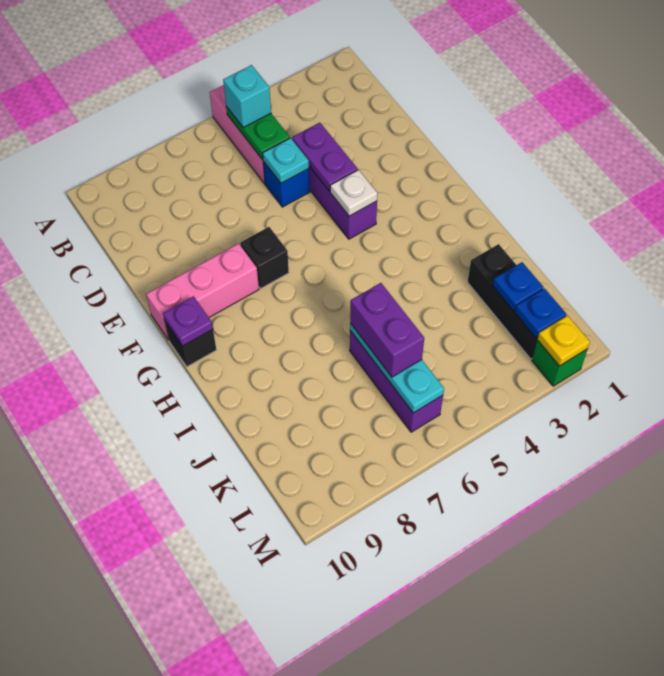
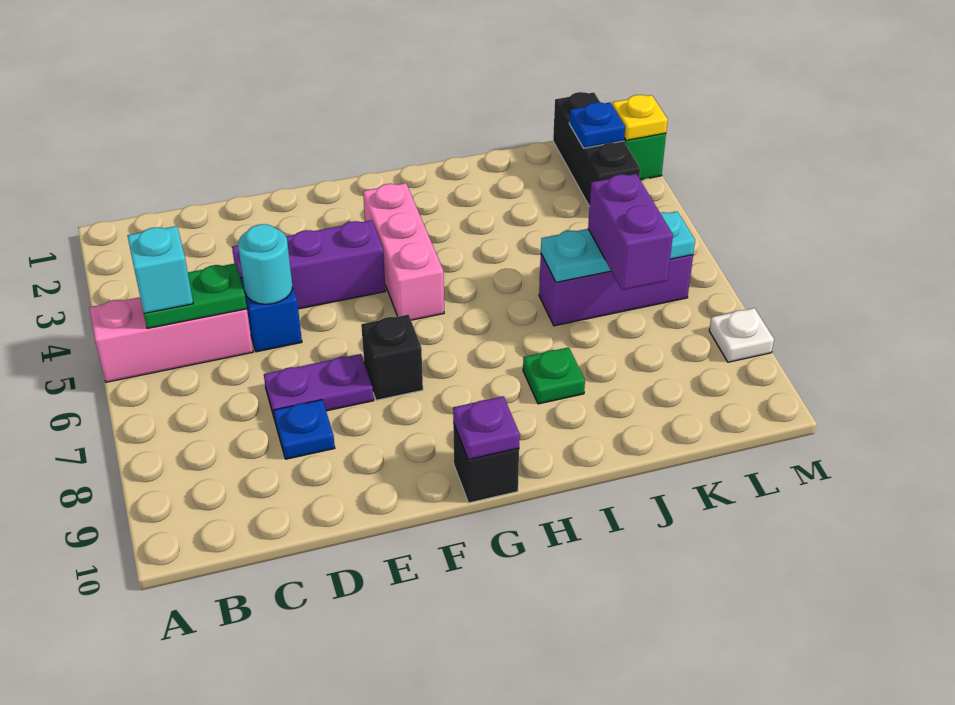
purple 1x2 plate [292,123,358,192] -> purple 1x2 plate moved to [264,354,374,420]
cyan 1x1 plate [263,138,309,183] -> cyan 1x1 round brick [238,224,292,304]
white 1x1 plate [330,170,377,216] -> white 1x1 plate moved to [709,308,774,362]
pink 1x3 brick [146,243,259,340] -> pink 1x3 brick moved to [363,183,444,320]
none -> green 1x1 plate [523,347,585,404]
black 1x3 brick [467,244,538,359] -> black 1x3 brick turned to [553,92,640,207]
purple 1x2 brick [350,283,424,377] -> purple 1x2 brick turned to [588,174,673,290]
blue 1x1 plate [493,262,544,311] -> blue 1x1 plate moved to [274,400,335,459]

